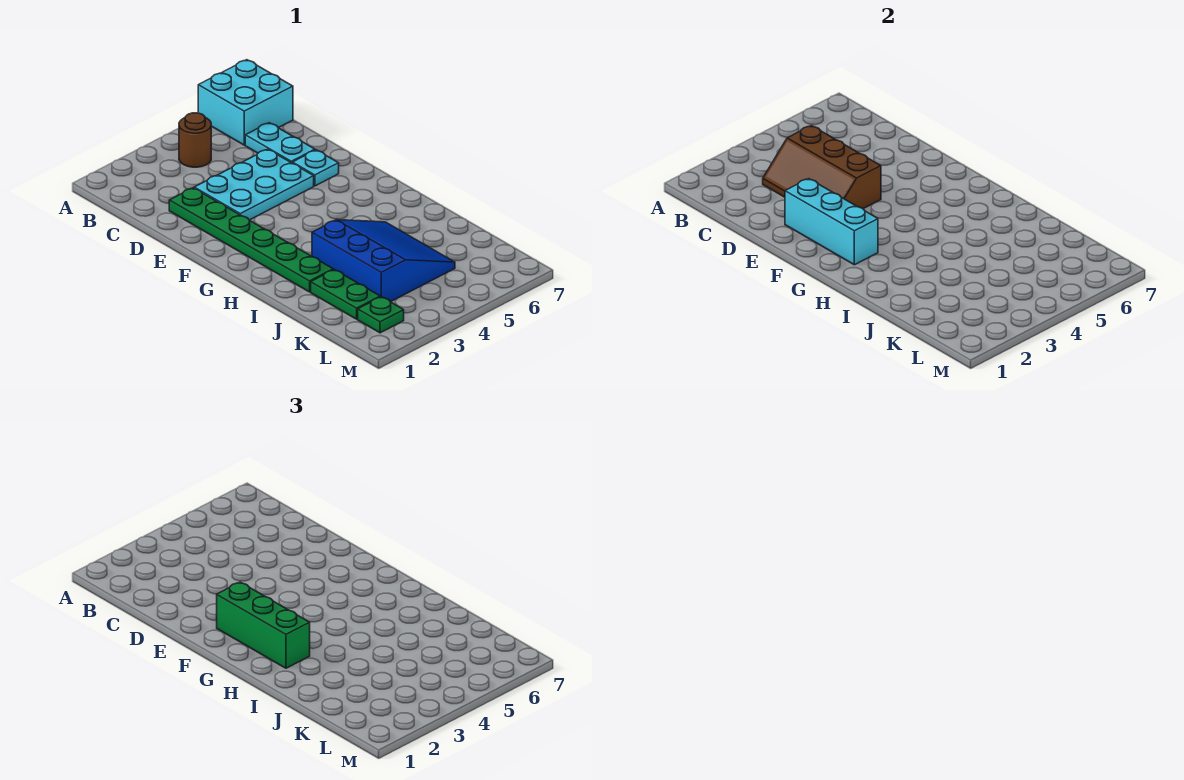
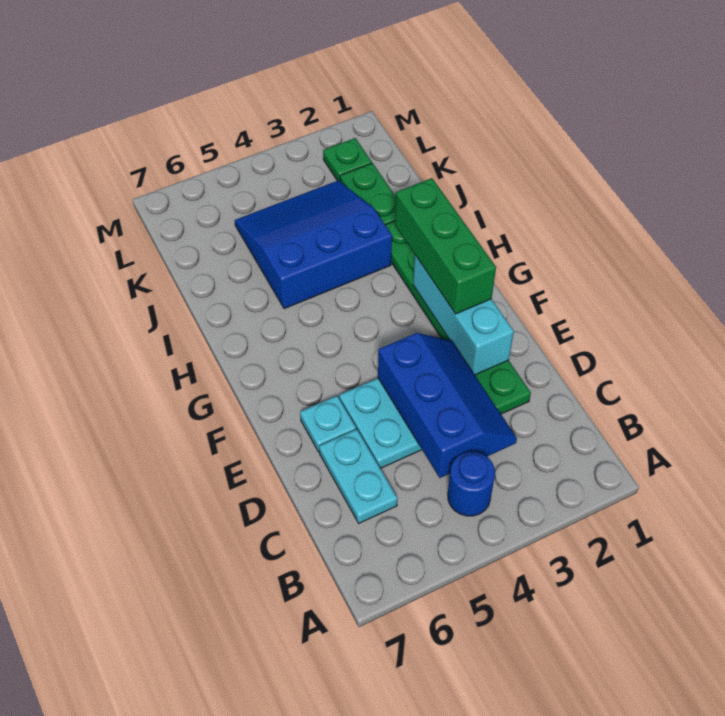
cyan 2x2 brick [198,60,293,145] -> none
brown 1x1 round brick [179,113,211,167] -> blue 1x1 round brick [448,452,495,516]
brown 2x3 slope [763,126,881,209] -> blue 2x3 slope [378,333,517,478]
blue 3x3 slope [312,220,455,302] -> blue 3x3 slope turned to [235,180,392,309]

